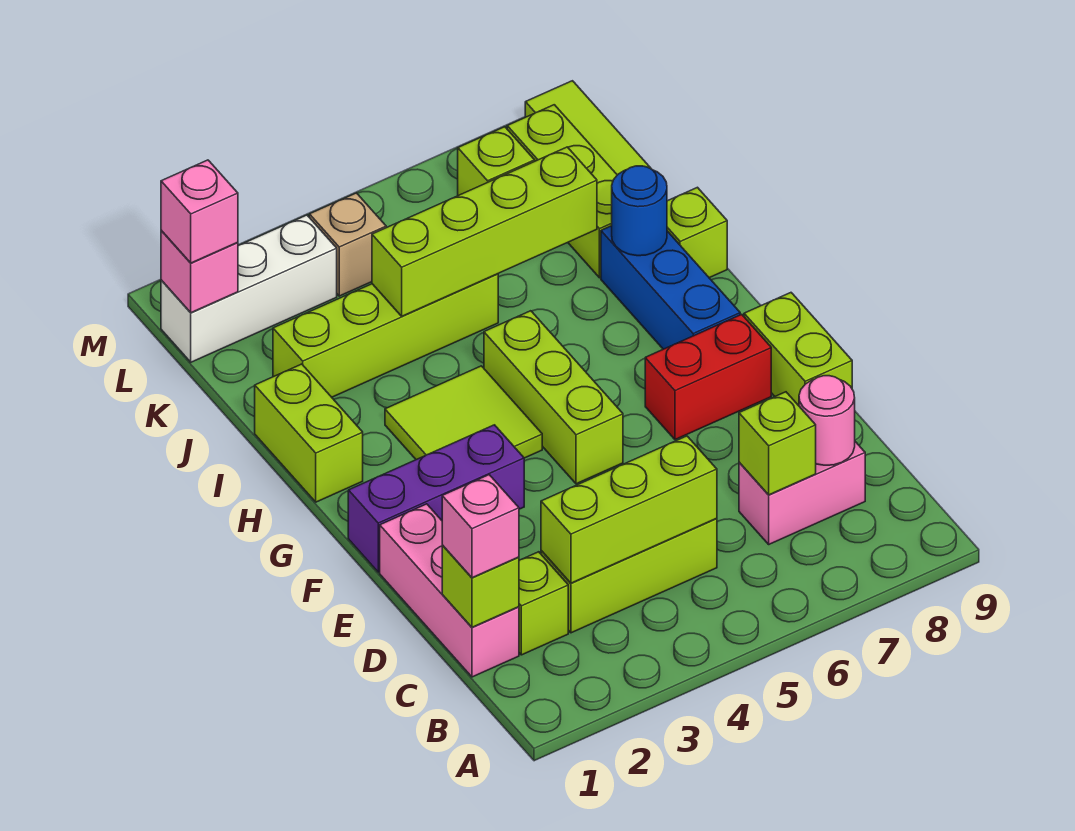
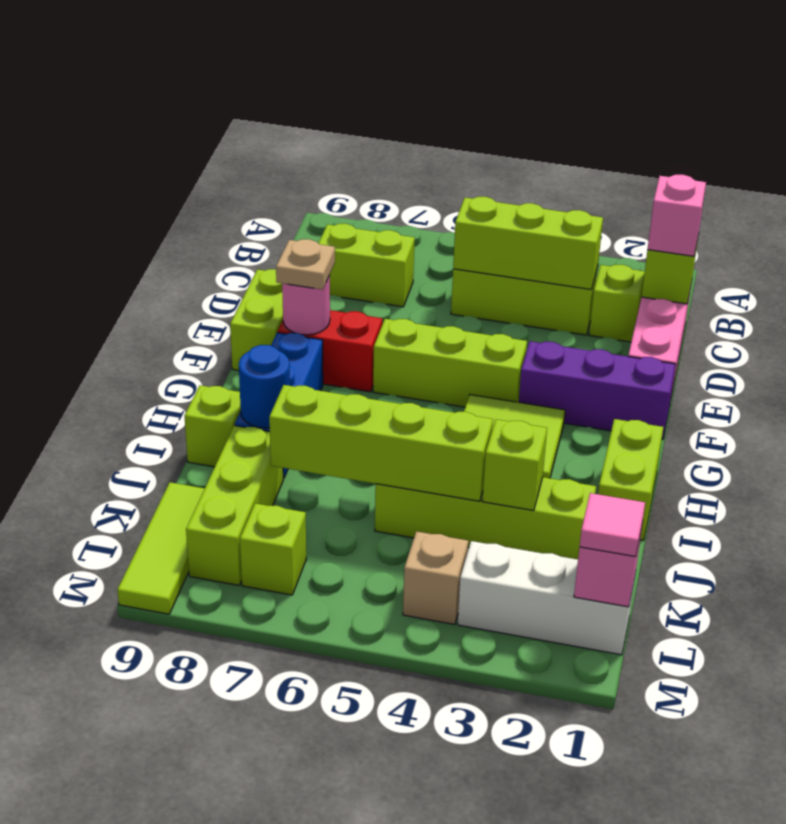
pink 1x2 brick [739,442,865,544] -> lime 1x2 brick [318,224,415,307]
lime 1x1 brick [739,392,816,495] -> lime 1x1 brick moved to [482,419,547,511]
pink 1x1 round brick [799,376,855,465] -> pink 1x1 round brick moved to [282,275,330,335]
lime 1x3 brick [484,311,623,484] -> lime 1x3 brick turned to [373,319,527,407]
none -> tan 1x1 plate [276,239,335,290]
pink 1x1 brick [161,160,238,263] -> pink 1x1 tile [580,493,645,557]

